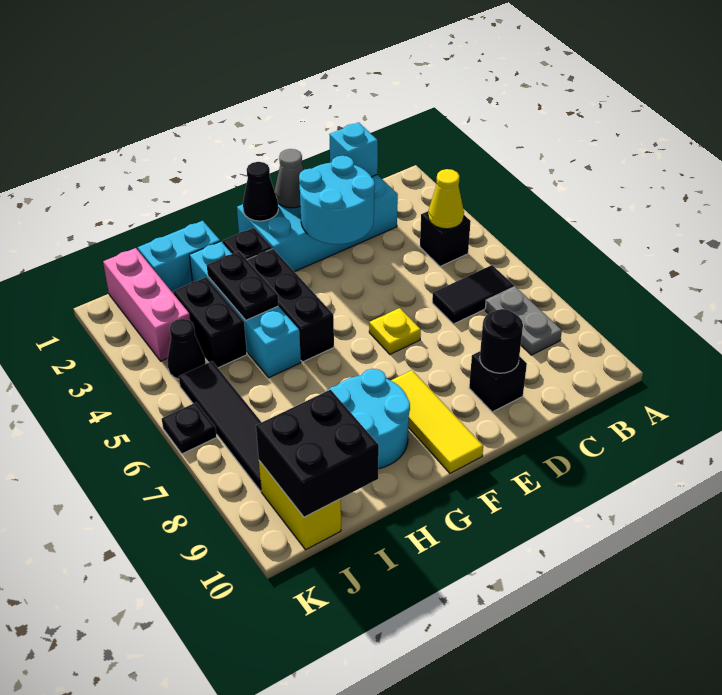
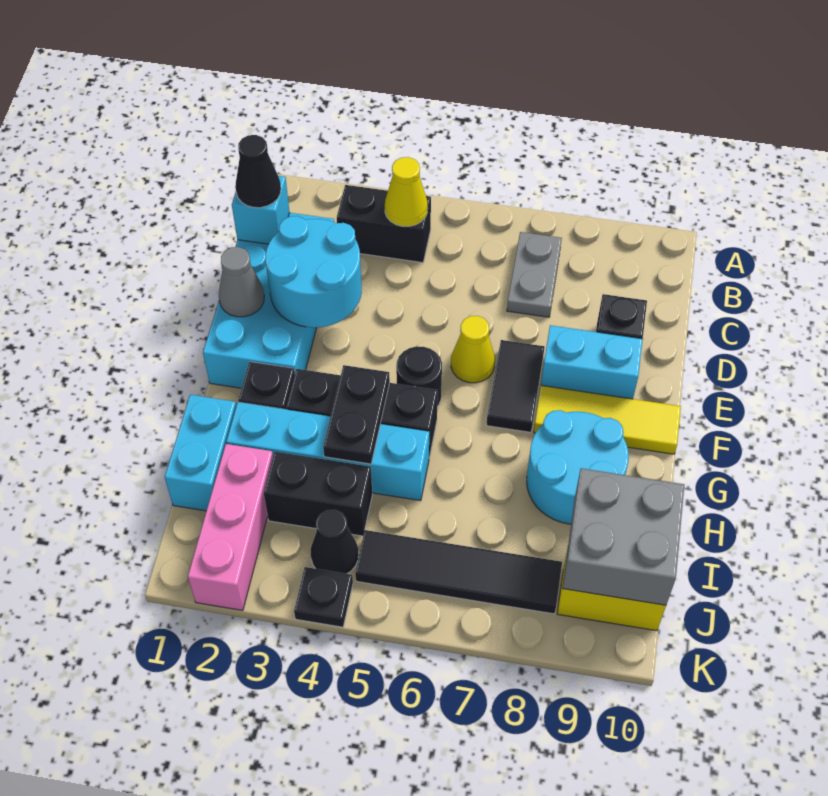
black 1x1 brick [420,211,471,266] -> black 1x2 brick [337,185,431,263]
black 1x2 tile [432,265,514,324] -> black 1x2 tile moved to [487,340,545,432]
grey 1x2 plate [485,287,562,355] -> grey 1x2 plate turned to [507,232,562,317]
black 1x1 round brick [480,309,523,373] -> black 1x1 round brick moved to [396,346,442,406]
yellow 1x1 plate [369,308,421,354] -> yellow 1x1 cone [451,316,495,383]
none -> cyan 1x2 brick [541,325,643,399]
black 1x1 cone [243,162,278,221] -> black 1x1 cone moved to [235,135,281,208]
black 1x2 plate [207,251,279,320] -> black 1x2 plate turned to [323,365,390,464]
black 2x2 brick [256,390,379,517] -> grey 2x2 brick [562,468,684,605]
pink 1x3 brick [103,248,190,361] -> pink 1x3 brick turned to [188,444,273,610]
black 1x1 plate [162,402,217,454] -> black 1x1 plate moved to [294,567,353,627]

